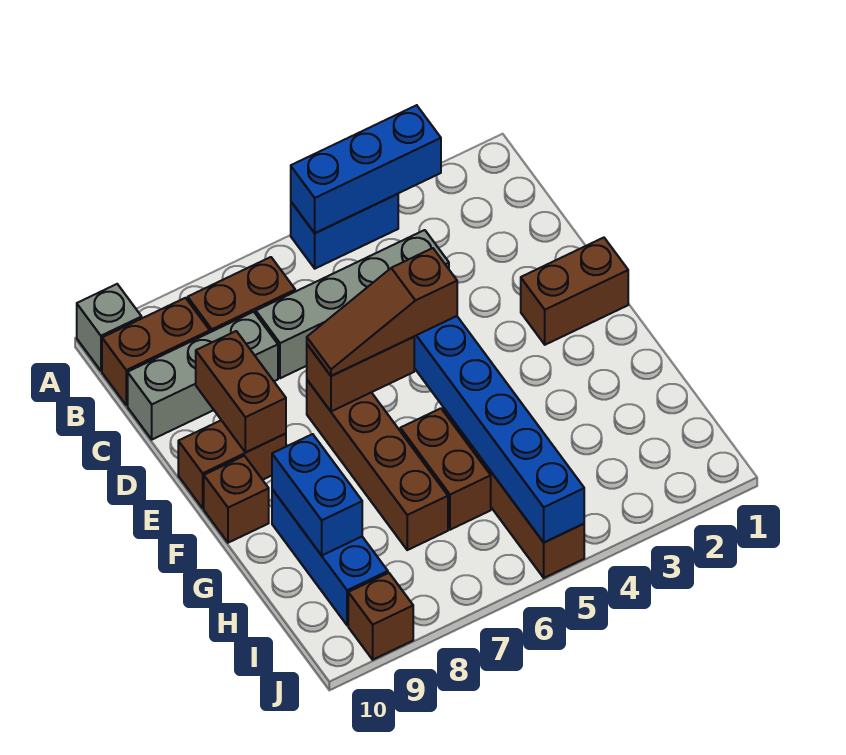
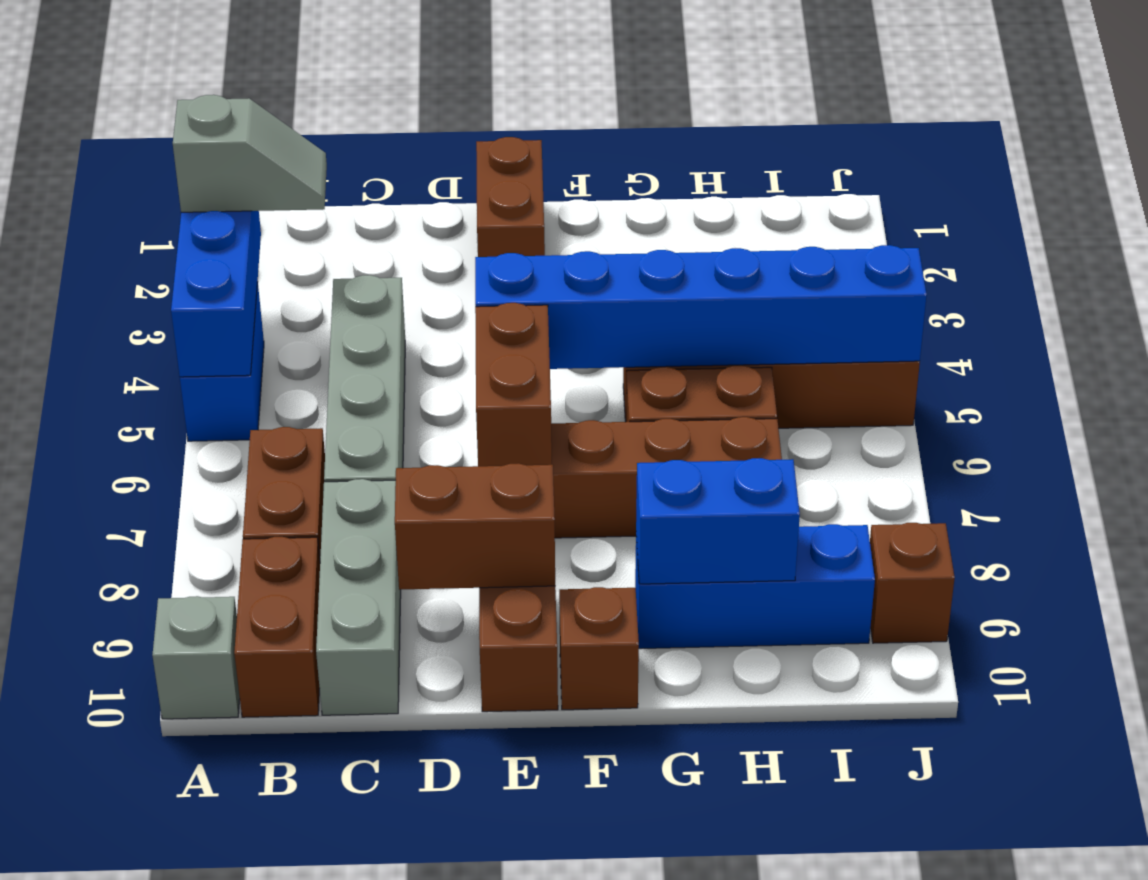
none -> grey 1x2 slope [173,95,327,212]
brown 1x3 slope [307,248,457,376] -> none

